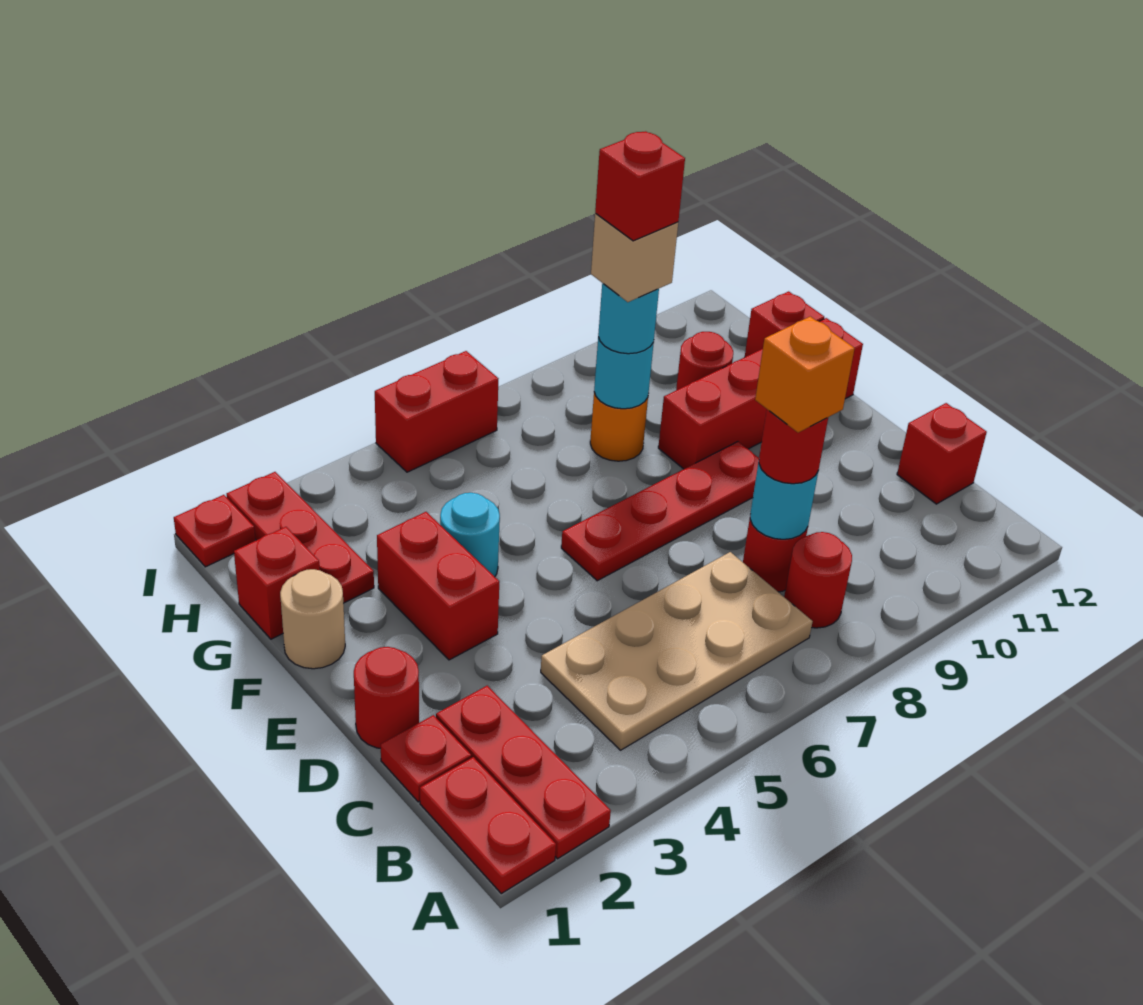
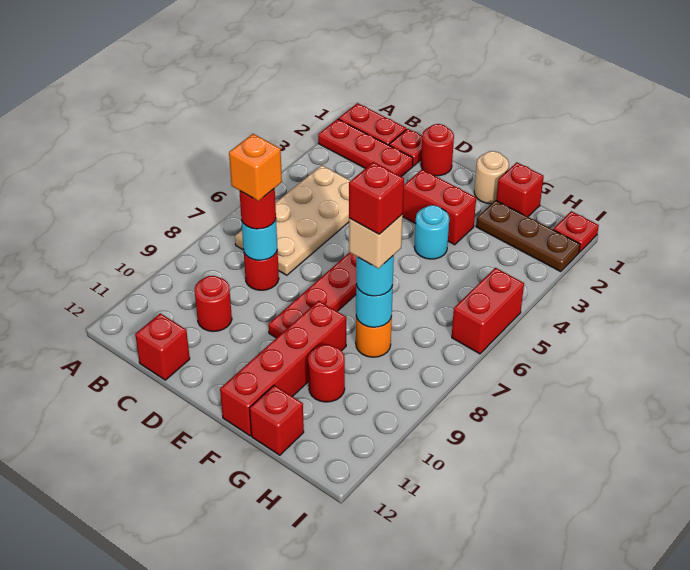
red 1x1 round brick [784,532,852,628] -> red 1x1 round brick moved to [195,276,232,331]
red 1x3 plate [227,472,374,603] -> brown 1x3 plate [476,200,580,272]

